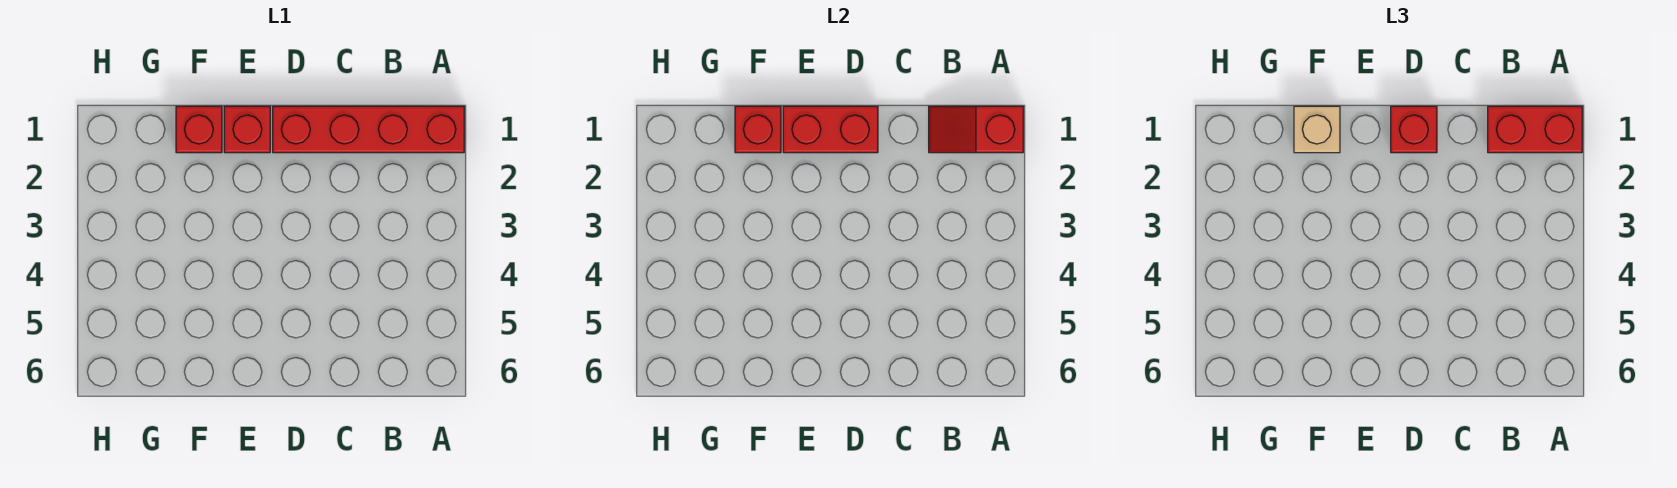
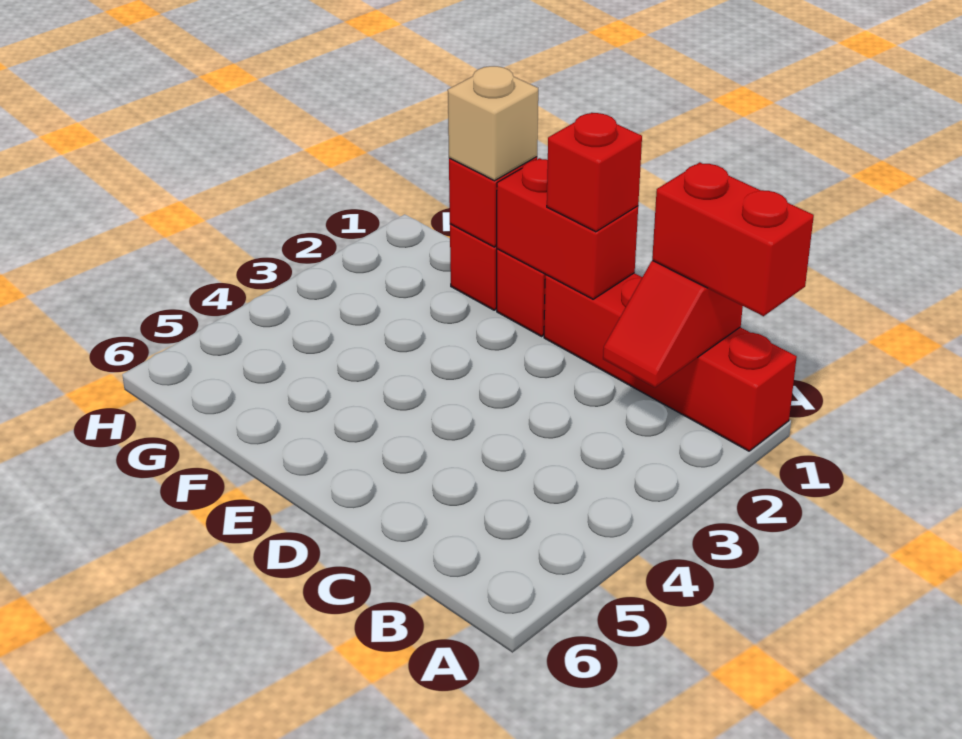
red 1x2 slope [929,106,1023,153] -> red 1x2 slope turned to [603,261,743,387]

